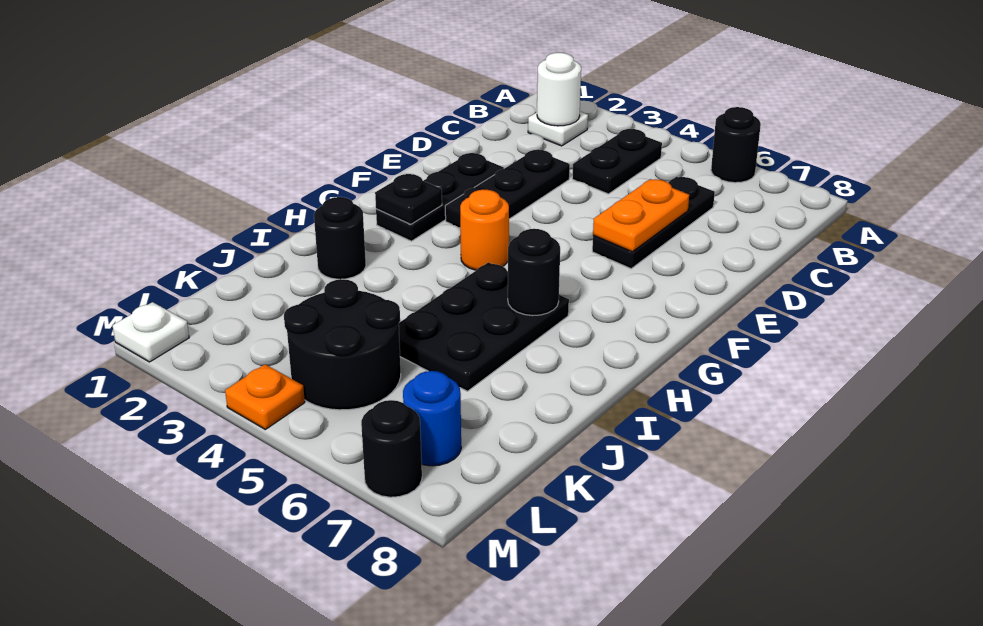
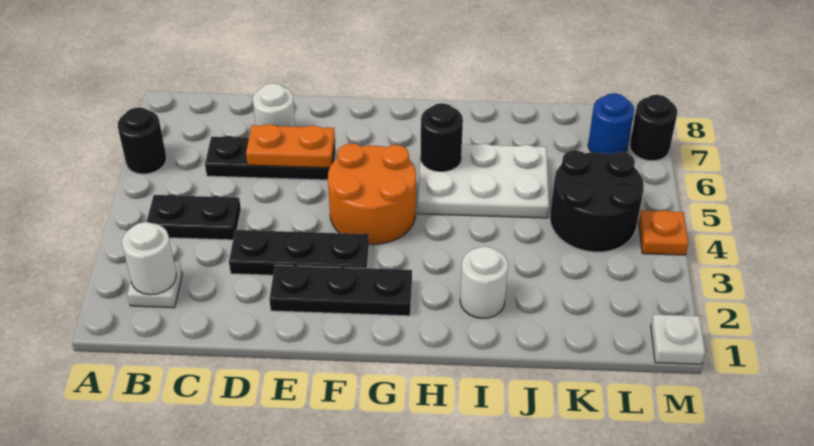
none -> white 1x1 round brick [253,83,296,127]
black 1x1 plate [375,174,442,224] -> none
orange 1x1 round brick [460,190,509,270] -> orange 2x2 round brick [328,143,416,245]
black 2x3 plate [399,262,569,391] -> white 2x3 plate [418,144,549,218]
black 1x1 round brick [314,197,366,279] -> white 1x1 round brick [460,247,508,318]

